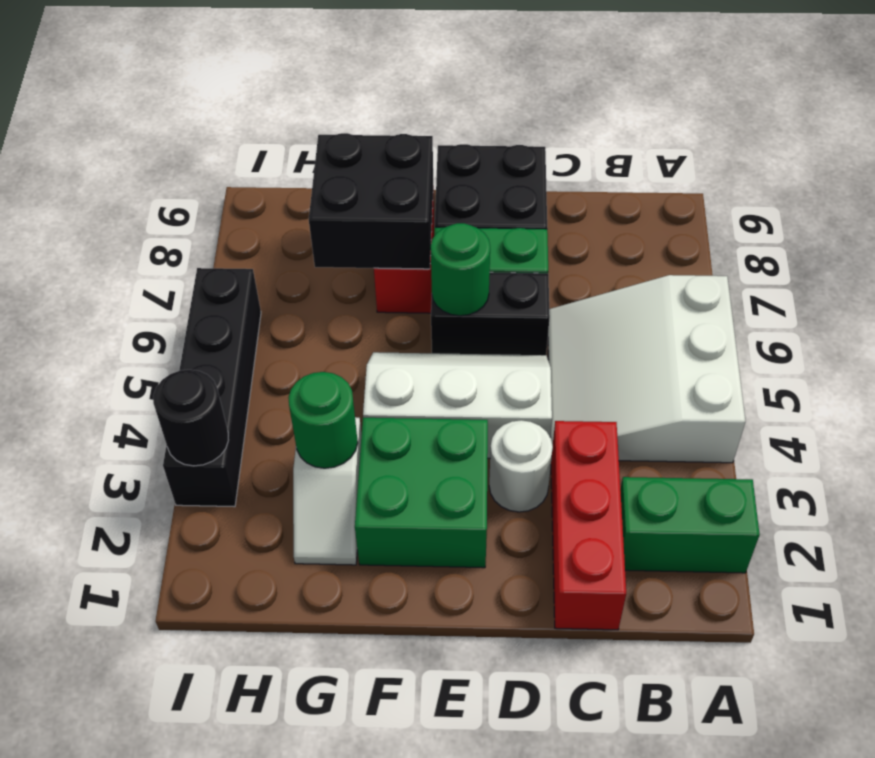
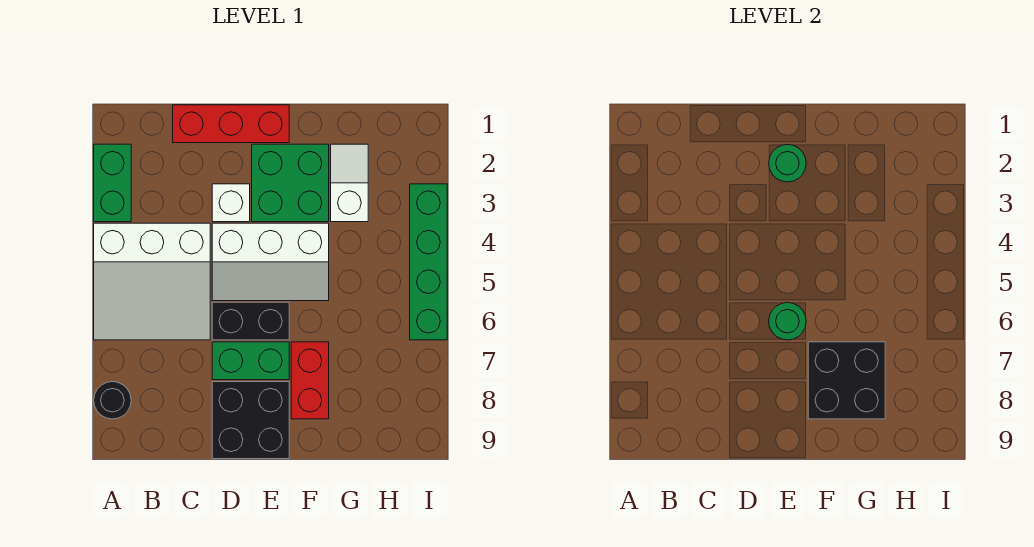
green 1x2 brick [620,477,760,573] -> green 1x2 brick turned to [94,144,131,222]
white 3x3 slope [548,275,745,463] -> white 3x3 slope turned to [94,223,210,340]
red 1x3 brick [551,421,626,630] -> red 1x3 brick turned to [173,105,289,143]
white 1x1 round brick [489,420,553,512] -> white 1x1 brick [212,184,250,222]
green 1x1 round brick [288,372,358,468] -> green 1x1 round brick moved to [769,145,806,182]
black 1x4 brick [163,268,261,507] -> green 1x4 brick [410,184,447,340]
black 1x1 round brick [153,370,229,466] -> black 1x1 round brick moved to [94,382,131,419]

